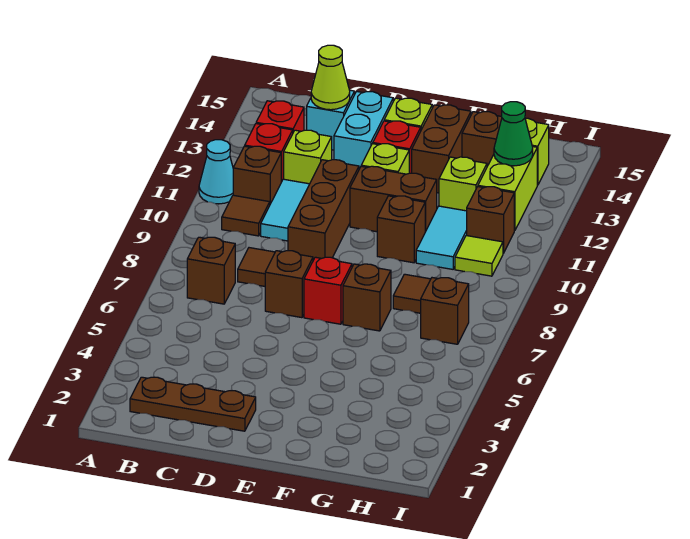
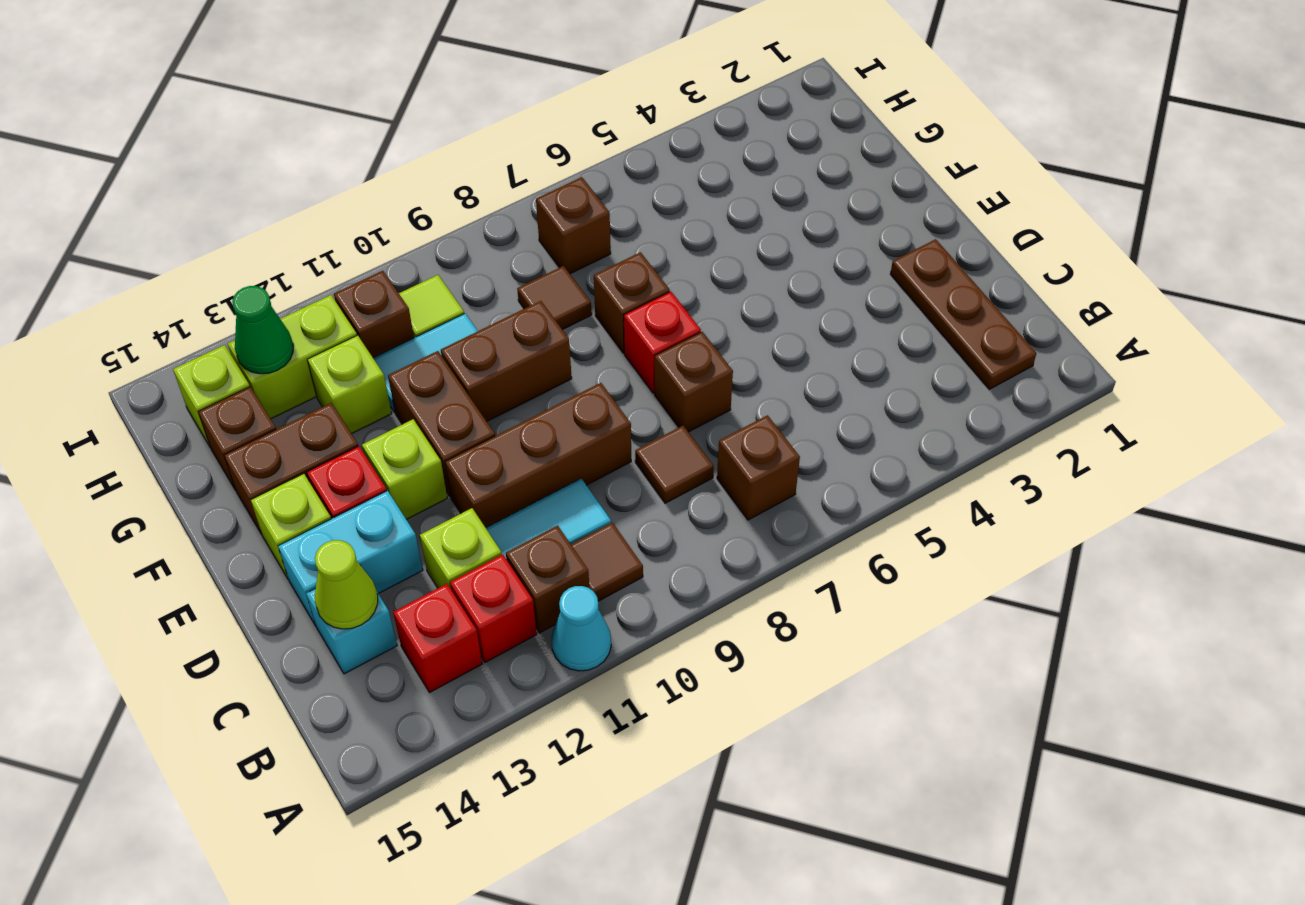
brown 1x1 brick [377,196,425,263] -> brown 1x2 brick [441,301,572,421]

